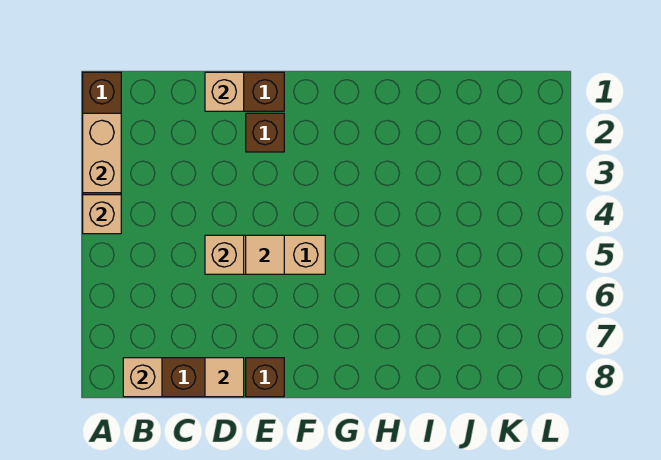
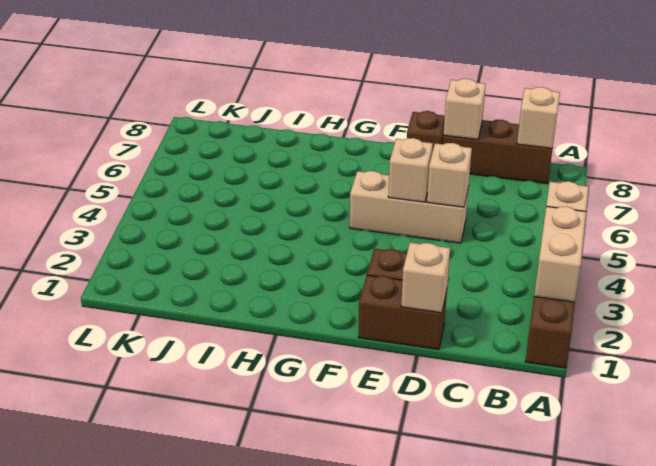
tan 1x1 tile [205,358,244,397] -> tan 1x1 brick [444,79,486,139]
tan 1x1 tile [246,235,284,274] -> tan 1x1 brick [388,138,433,202]

